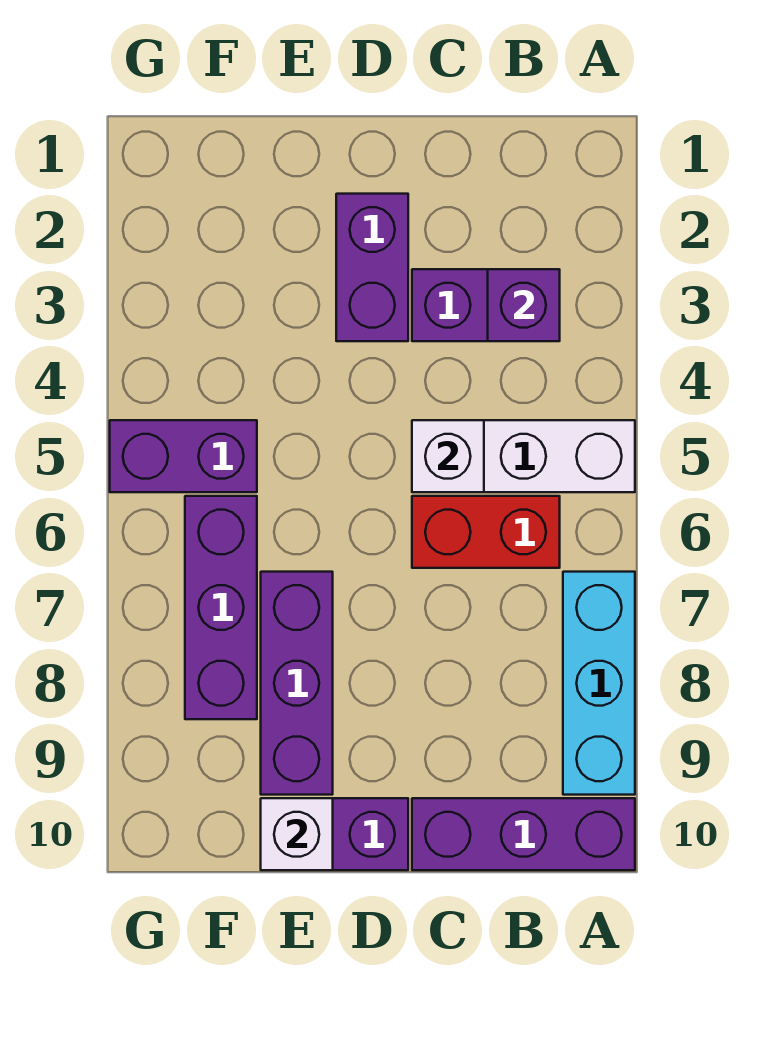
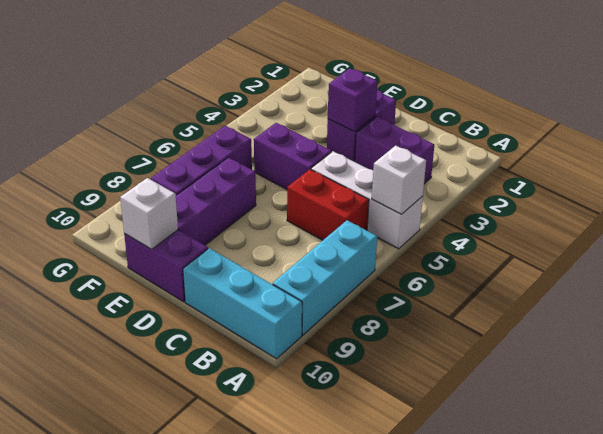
purple 1x3 brick [412,798,635,870] -> cyan 1x3 brick [183,248,302,359]
purple 1x1 brick [488,269,560,341] -> purple 1x1 brick moved to [328,68,377,132]
white 1x1 brick [412,420,484,492] -> white 1x1 brick moved to [372,146,426,214]
purple 1x2 brick [110,420,257,492] -> purple 1x2 brick moved to [254,123,332,189]

